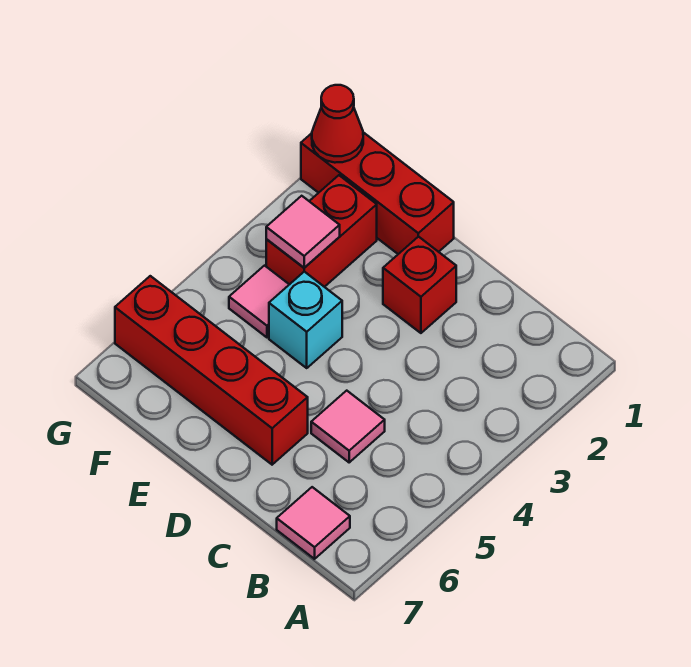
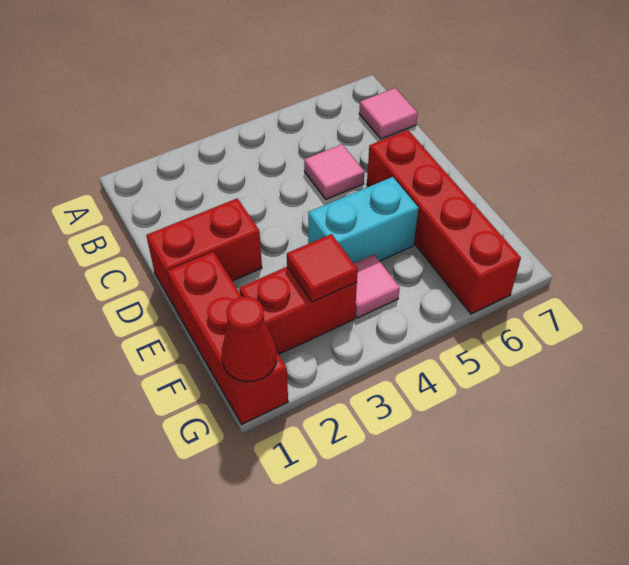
red 1x1 brick [383,236,456,333] -> red 1x2 brick [146,198,262,306]
cyan 1x1 brick [269,272,342,368] -> cyan 1x2 brick [308,177,418,263]
pink 1x1 tile [266,196,340,268] -> red 1x1 tile [287,234,358,302]

